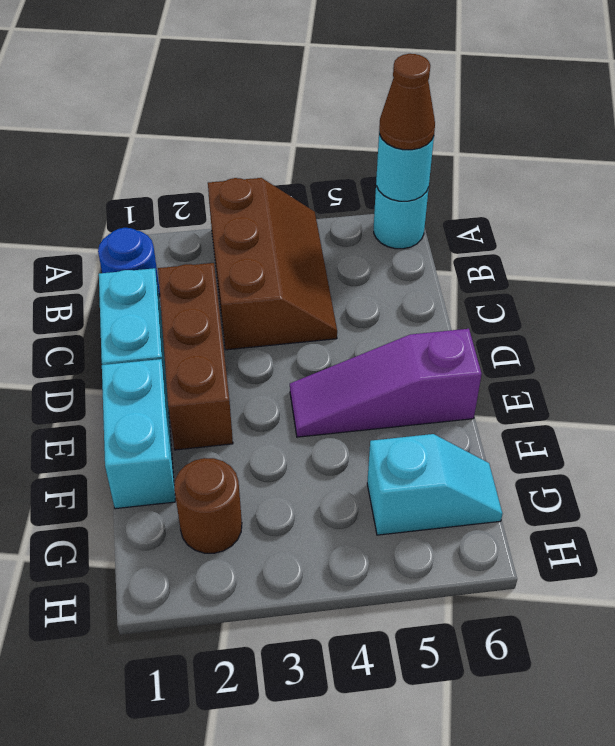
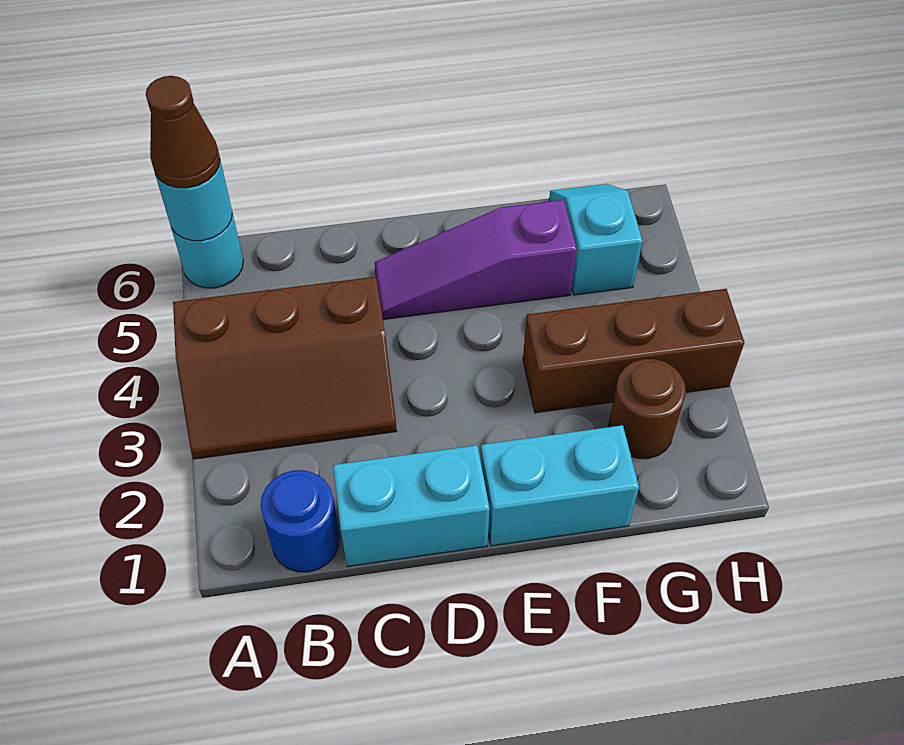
brown 2x3 slope [208,178,337,350] -> brown 2x3 slope turned to [173,277,397,459]
brown 1x3 brick [158,263,233,450] -> brown 1x3 brick moved to [523,289,744,413]
purple 1x3 slope [290,329,482,437] -> purple 1x3 slope turned to [375,200,577,319]

